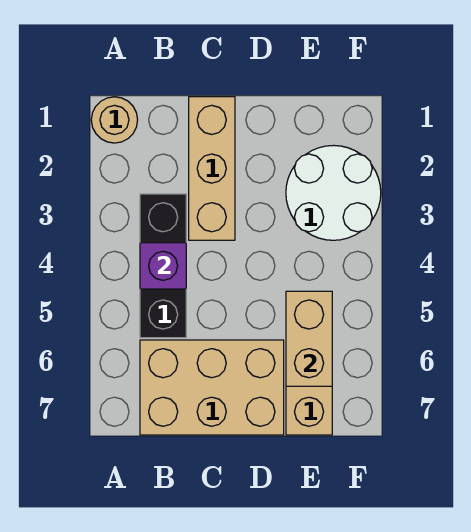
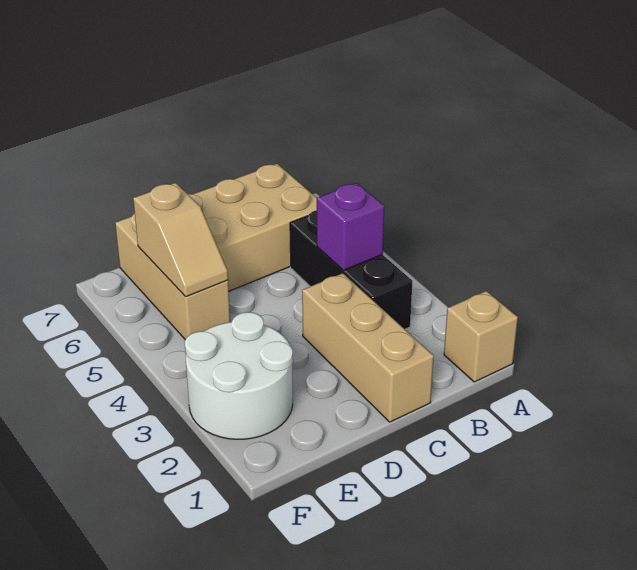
tan 1x1 round brick [91,97,138,143] -> tan 1x1 brick [444,291,518,382]
tan 1x2 brick [286,291,332,386] -> tan 1x2 slope [133,183,228,297]

